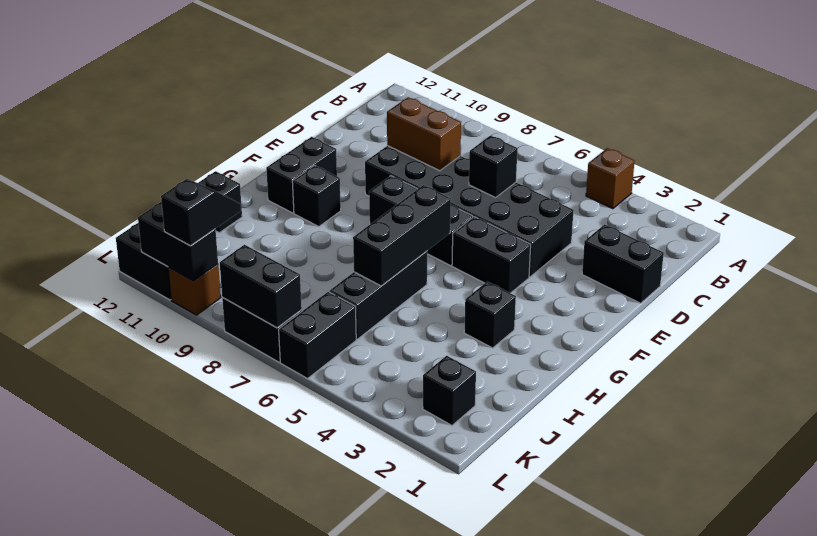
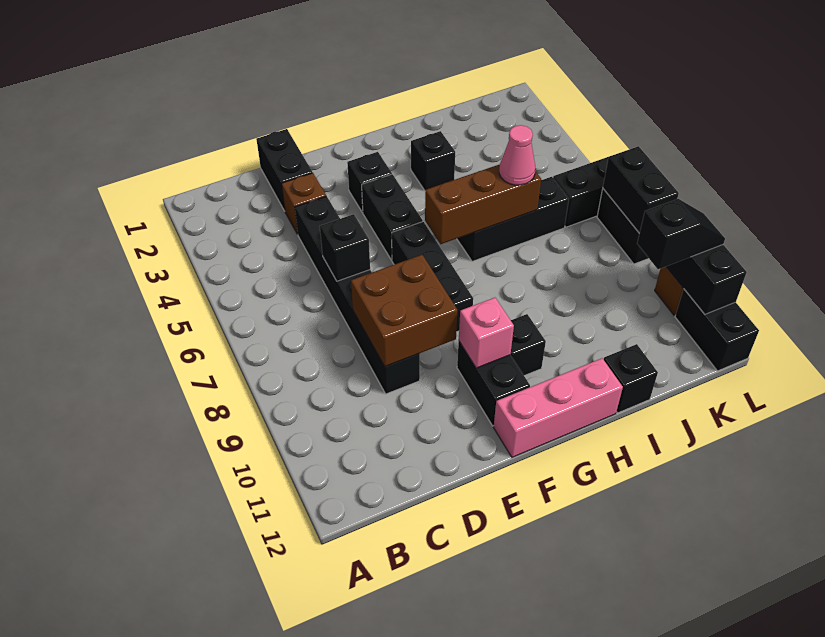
brown 1x1 brick [586,148,634,209] -> brown 1x1 brick moved to [282,173,326,234]
black 2x6 brick [365,146,574,277] -> black 1x6 brick [295,196,420,394]
brown 1x2 brick [387,97,461,171] -> brown 2x2 brick [351,255,457,367]
none -> pink 1x1 brick [459,298,514,368]
black 1x2 brick [266,137,337,213] -> black 1x2 brick turned to [457,342,530,426]
none -> pink 1x3 brick [494,358,623,457]
black 1x3 brick [353,185,451,286] -> brown 1x3 brick [425,165,541,244]
none -> pink 1x1 cone [499,125,535,185]
black 1x1 brick [423,356,476,425] -> black 1x1 brick moved to [347,152,392,213]
black 1x2 slope [161,179,241,246] -> black 1x2 slope turned to [637,199,725,269]

